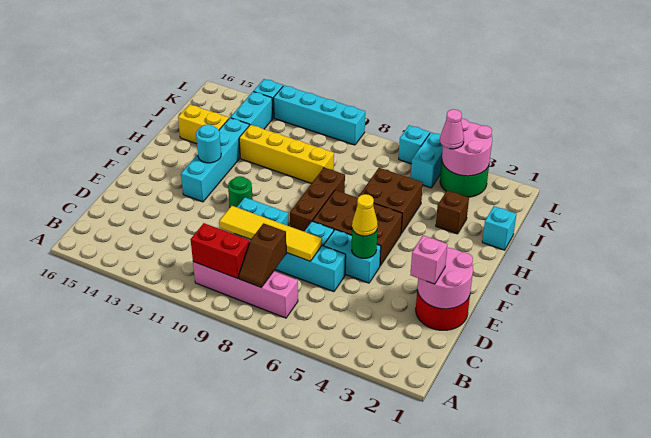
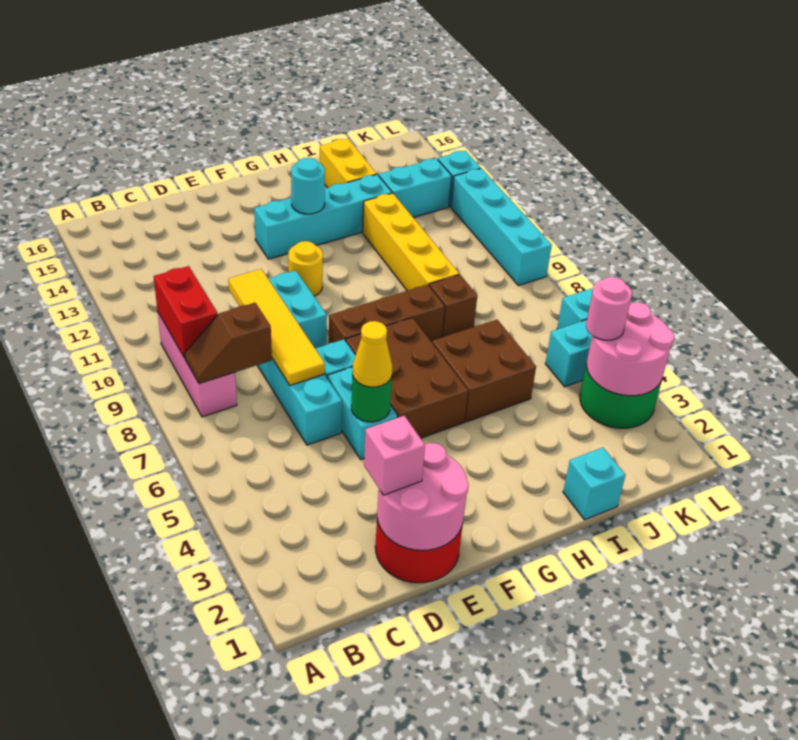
pink 1x4 brick [193,262,298,318] -> pink 1x3 brick [157,311,237,417]
green 1x1 round brick [228,176,253,207] -> yellow 1x1 round brick [288,241,323,296]
brown 1x1 brick [436,191,469,234] -> brown 1x1 brick moved to [429,275,477,337]
pink 1x1 cone [440,109,464,149] -> pink 1x1 round brick [586,277,632,340]

